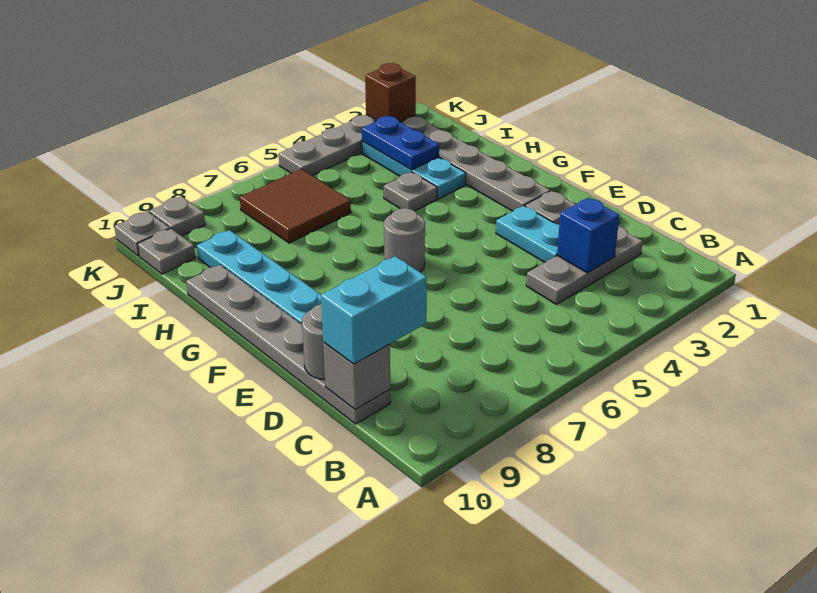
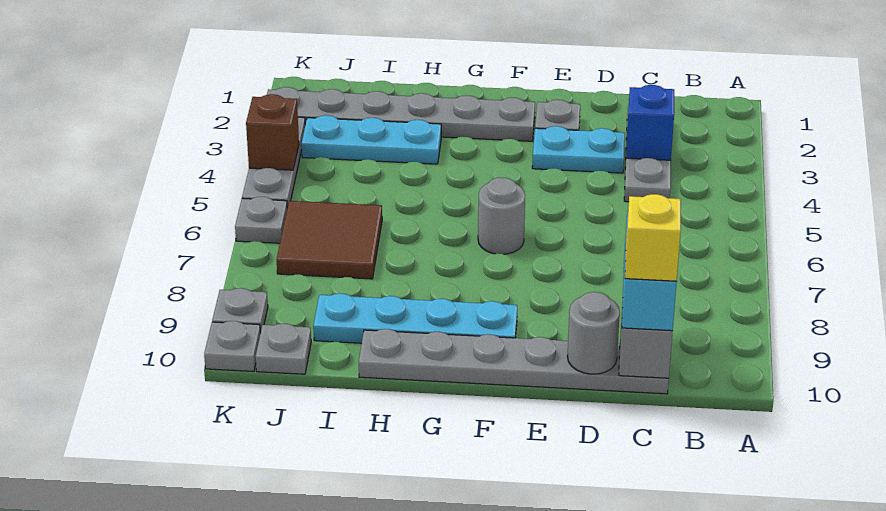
none -> yellow 1x1 brick [625,194,681,281]
grey 1x1 plate [384,172,437,211] -> grey 1x1 plate moved to [235,197,287,243]
blue 1x2 plate [362,116,439,170] -> none
brown 1x1 brick [365,63,416,122] -> brown 1x1 brick moved to [246,94,299,170]

